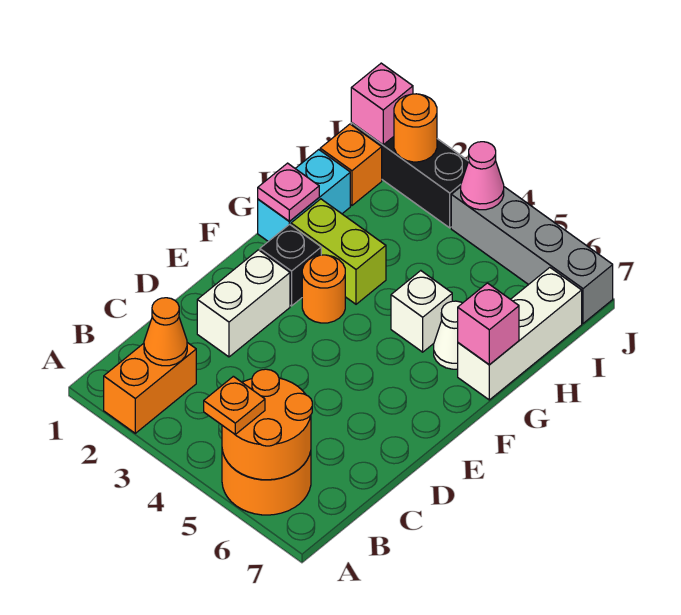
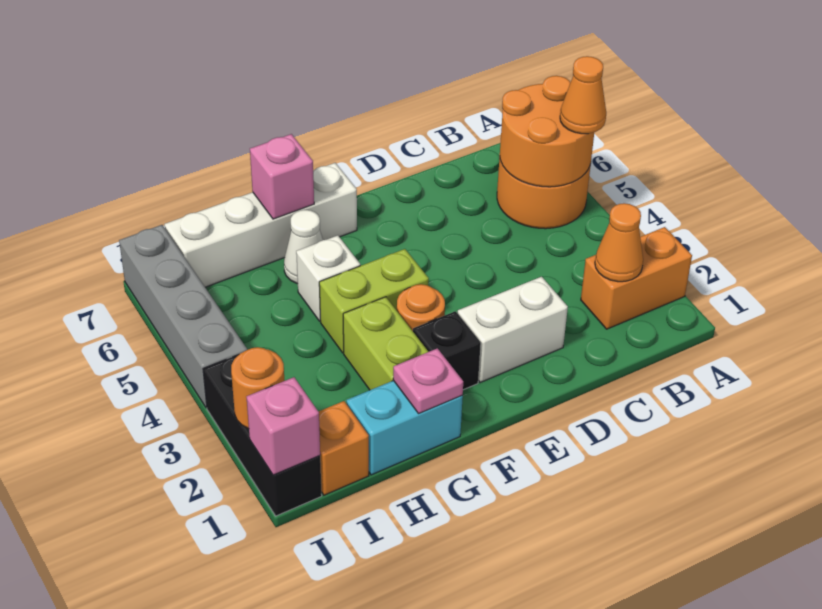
orange 1x1 plate [204,376,265,435] -> orange 1x1 cone [560,56,606,134]
none -> lime 1x2 brick [319,249,429,353]
white 1x3 brick [458,268,582,400] -> white 1x4 brick [165,163,357,287]
pink 1x1 cone [461,142,504,210] -> none

